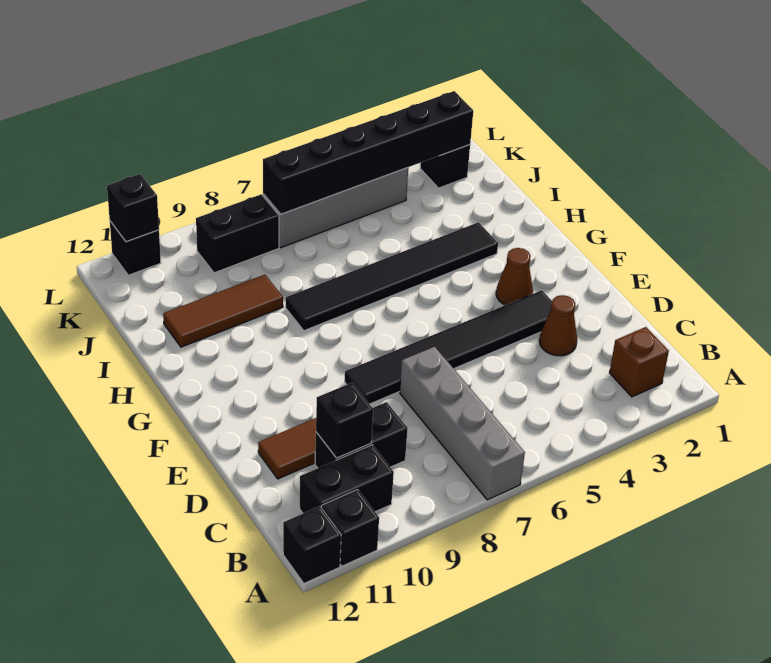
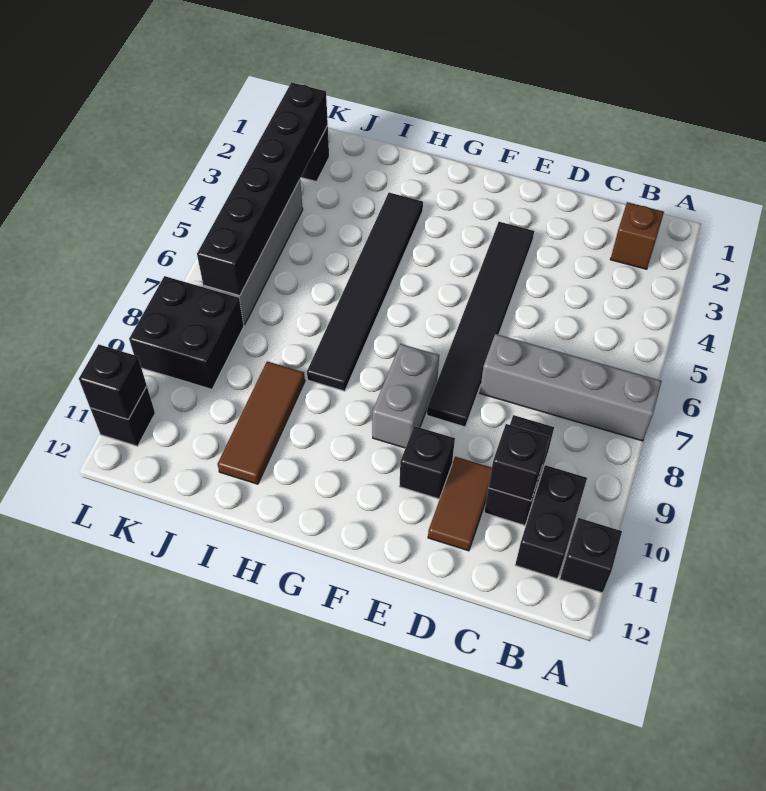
black 1x1 brick [283,506,341,583] -> black 1x1 brick moved to [400,426,455,499]
brown 1x1 cone [539,295,577,356] -> none
brown 1x1 cone [496,248,533,305] -> none
none -> grey 1x2 brick [372,344,439,448]
black 1x2 brick [196,194,279,273] -> black 2x2 brick [129,276,244,389]

